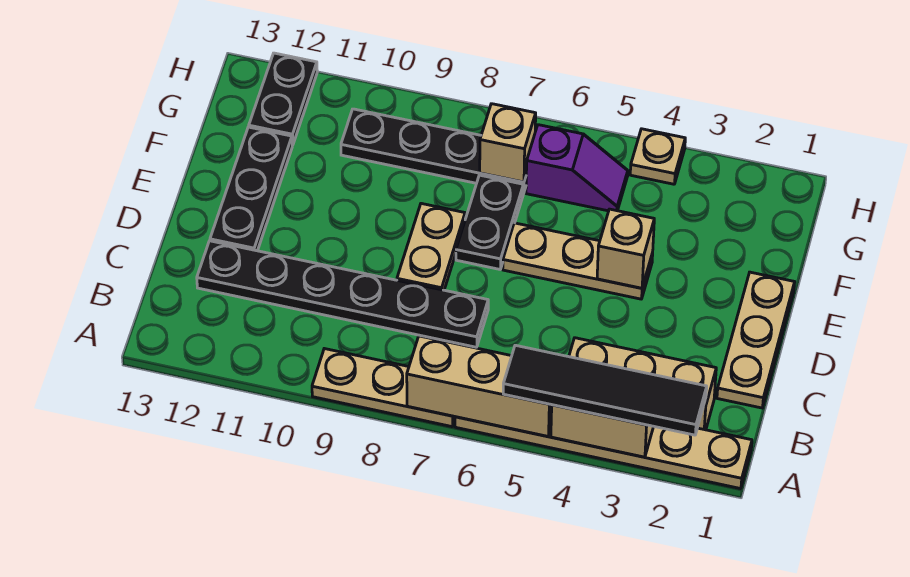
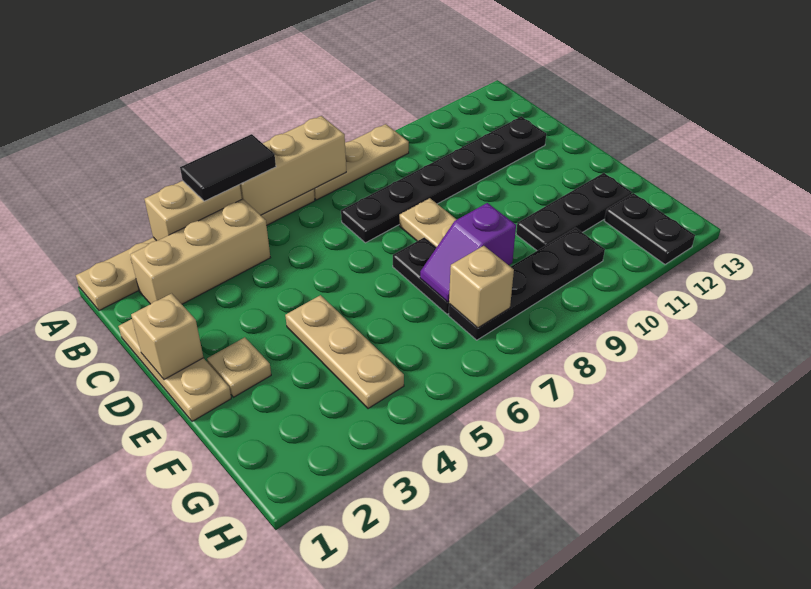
black 1x4 tile [503,345,707,435] -> black 1x2 tile [180,134,276,201]
black 1x3 plate [210,127,292,251] -> black 1x3 plate turned to [516,173,632,251]
tan 1x3 plate [503,223,653,299] -> tan 1x3 plate turned to [285,295,404,409]
tan 1x1 brick [597,209,654,288] -> tan 1x1 brick moved to [131,293,204,380]
purple 1x2 slope [526,125,628,211] -> purple 1x2 slope moved to [420,203,516,302]
tan 1x1 plate [630,129,685,184] -> tan 1x1 plate moved to [207,337,271,397]

